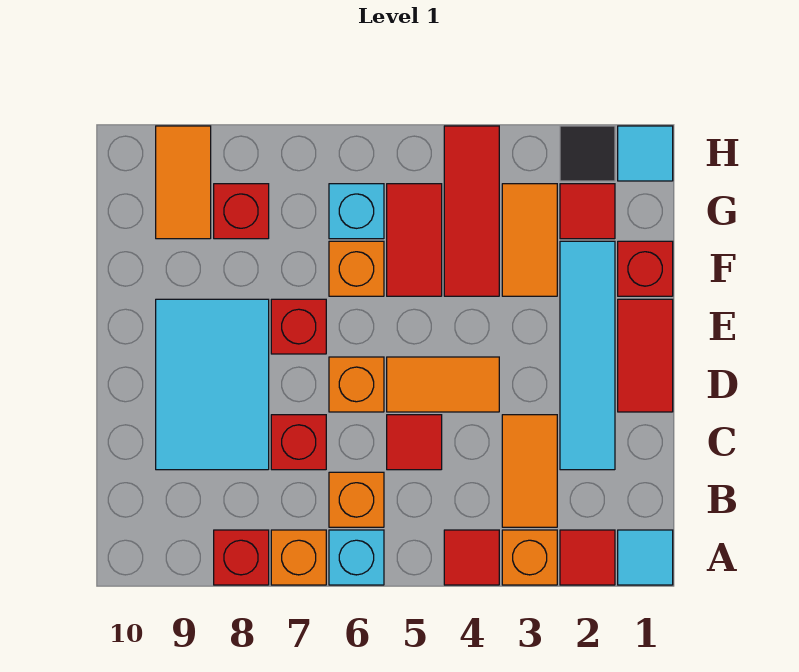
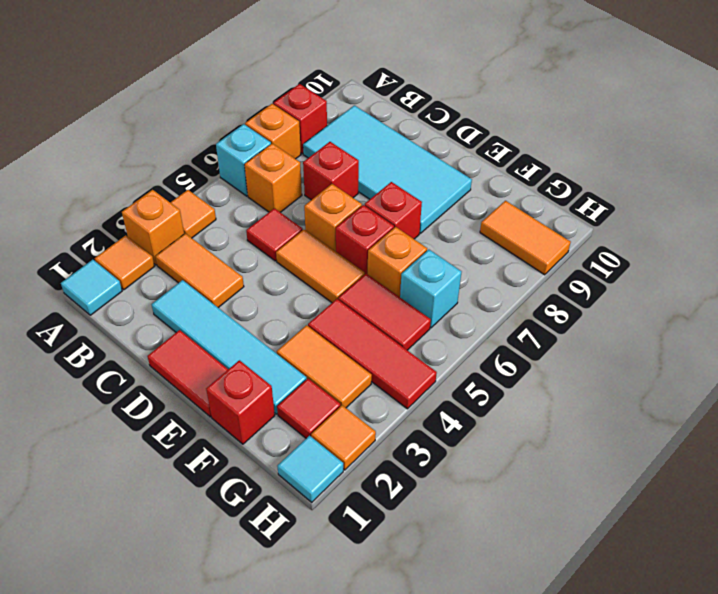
red 1x1 tile [560,530,615,585] -> orange 1x1 tile [95,235,155,290]
red 1x1 tile [444,530,499,585] -> orange 1x1 tile [170,190,216,238]
cyan 2x3 tile [156,299,269,470] -> cyan 2x4 tile [303,105,472,233]
orange 1x2 tile [387,357,499,412] -> orange 1x2 tile turned to [276,230,365,303]
red 1x1 brick [214,184,269,239] -> red 1x1 brick moved to [336,205,394,274]
black 1x1 tile [560,126,615,181] -> orange 1x1 tile [311,405,376,470]

